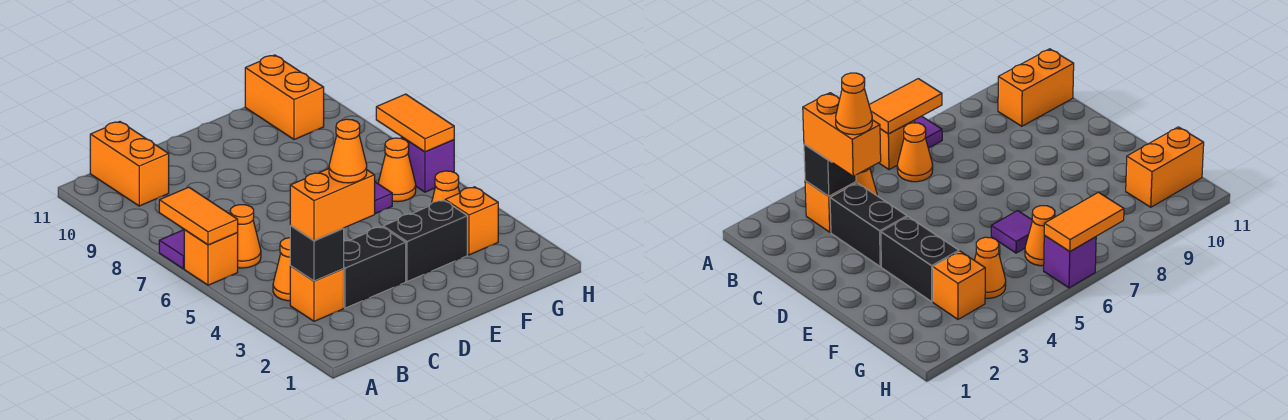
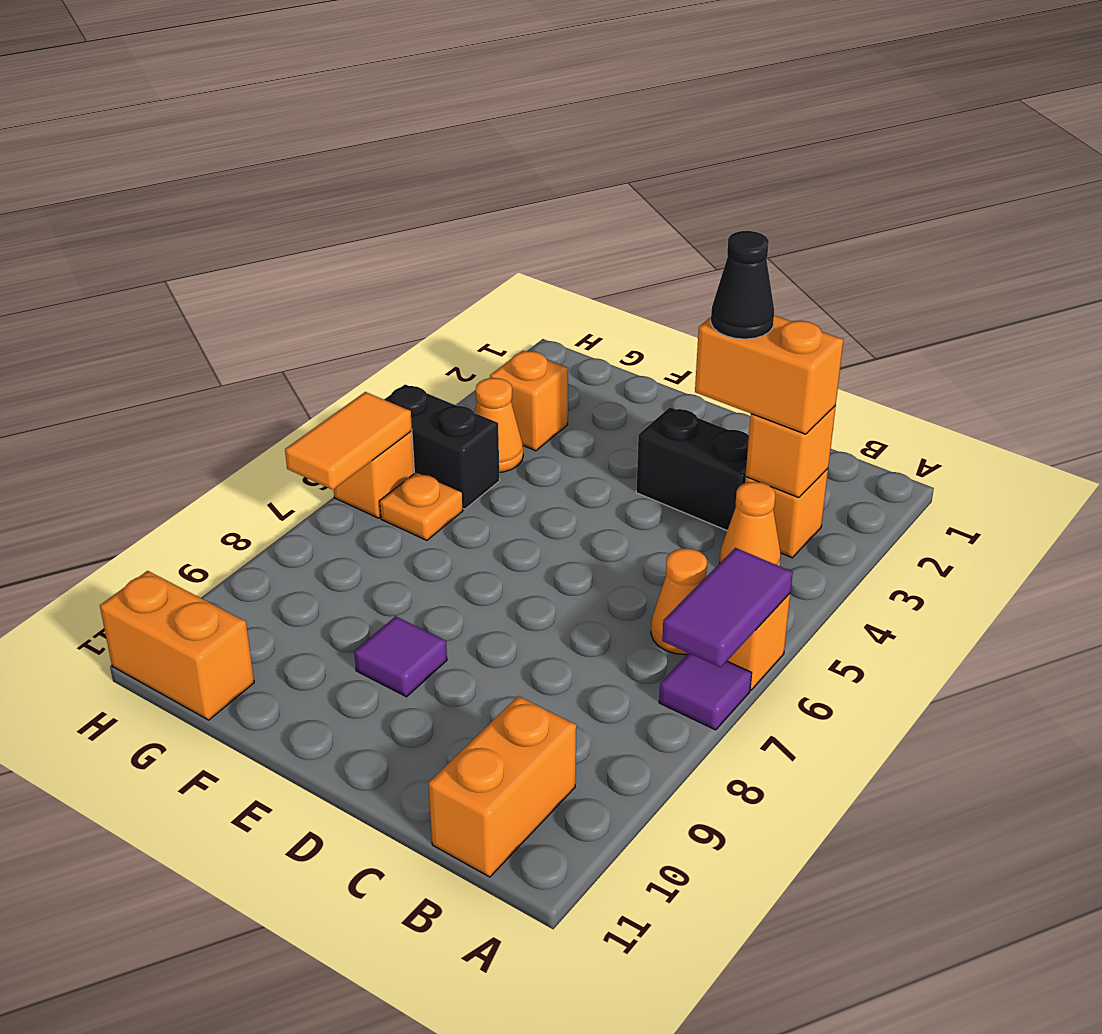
orange 1x2 tile [159,187,238,245] -> purple 1x2 tile [662,548,793,668]
black 1x1 brick [290,226,344,281] -> orange 1x1 brick [746,406,836,498]
orange 1x1 cone [329,119,367,183] -> black 1x1 cone [711,231,774,339]
black 1x2 brick [383,200,467,281] -> black 1x2 brick moved to [384,384,500,509]
purple 1x1 tile [375,182,392,214] -> purple 1x1 tile moved to [354,616,447,697]
orange 1x1 cone [378,138,416,202] -> orange 1x1 plate [380,472,463,540]
orange 1x2 brick [245,55,324,140] -> orange 1x2 brick turned to [100,571,254,720]
purple 1x1 brick [401,137,454,192] -> orange 1x1 brick [334,431,414,518]

